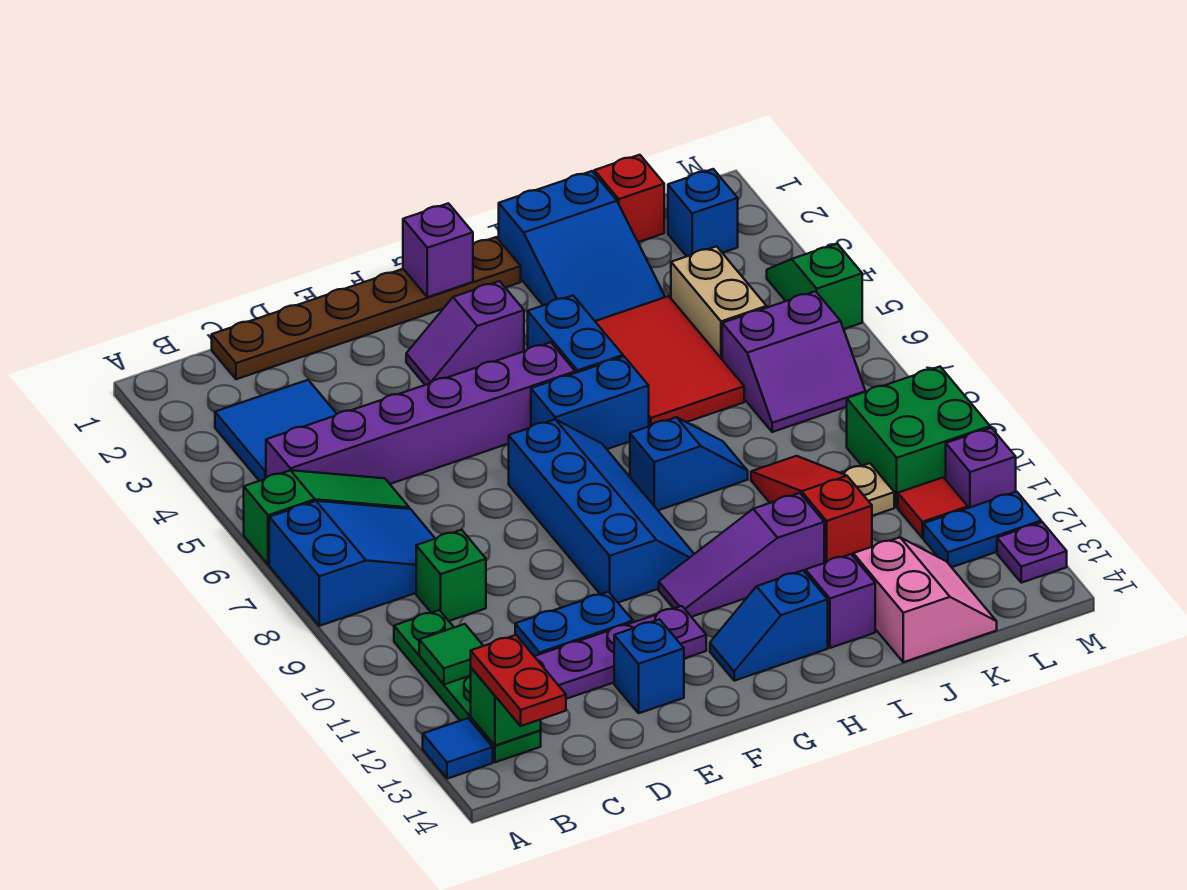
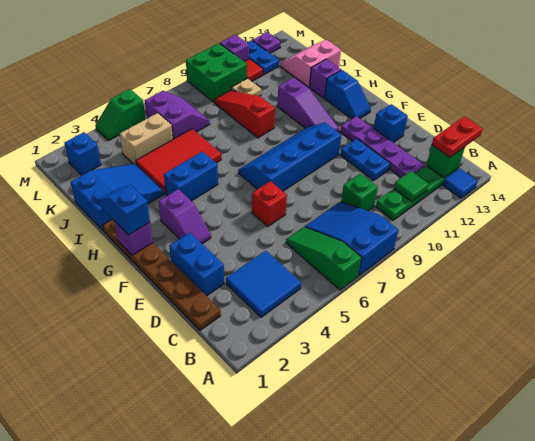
purple 1x6 brick [266,342,575,484] -> none
blue 1x2 brick [531,357,649,449] -> blue 1x2 brick moved to [169,233,224,296]
blue 1x2 slope [630,417,748,510] -> blue 1x2 slope moved to [97,185,150,235]
red 1x3 slope [751,456,872,563] -> red 1x3 slope turned to [214,90,275,138]
red 1x1 brick [594,155,664,242] -> red 1x1 brick moved to [252,181,287,226]

